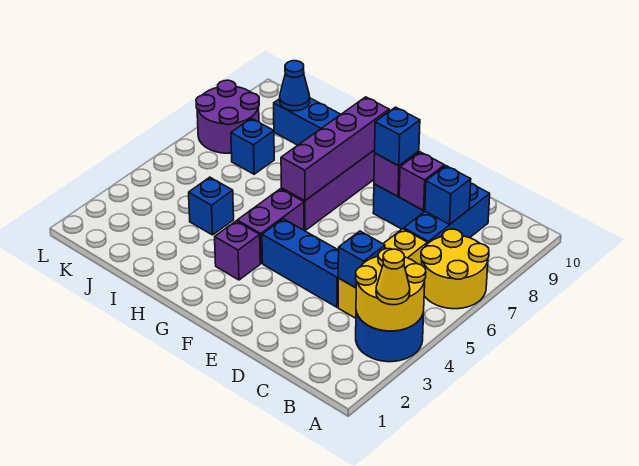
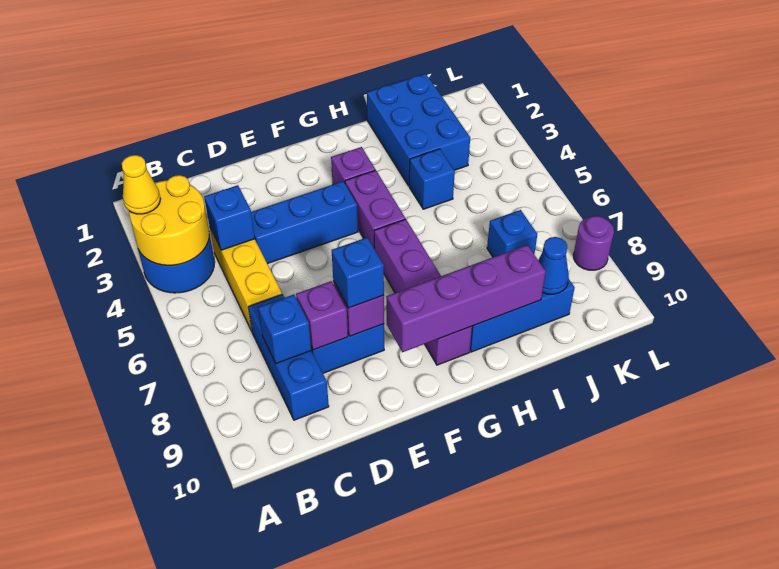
yellow 2x2 round brick [421,229,489,309] -> none
purple 1x4 brick [281,97,389,201] -> purple 1x4 brick turned to [386,245,546,352]
none -> blue 2x3 brick [367,74,470,186]
purple 2x2 round brick [196,80,259,153] -> purple 1x1 round brick [574,216,614,270]

